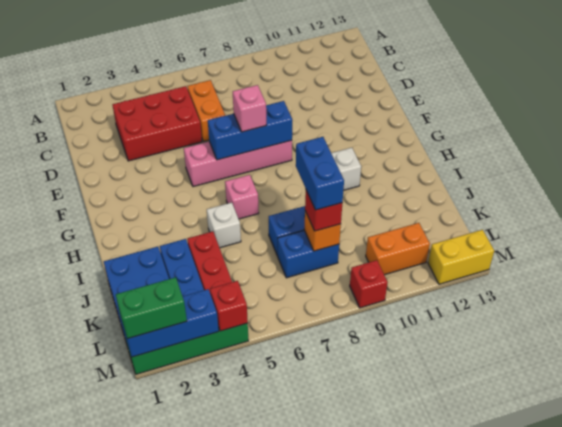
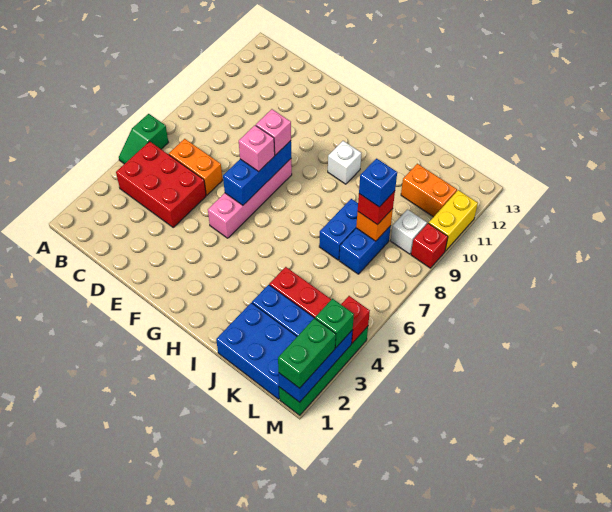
none -> green 1x2 slope [119,114,168,164]
red 2x3 brick [113,86,202,161] -> red 2x3 brick turned to [116,141,206,227]
pink 1x1 brick [225,175,259,219] -> pink 1x1 brick moved to [256,109,291,155]
white 1x1 brick [207,203,241,248] -> white 1x1 brick moved to [391,209,427,254]
blue 1x2 brick [296,137,344,210] -> blue 1x1 brick [359,159,397,207]
orange 1x2 brick [366,223,430,275] -> orange 1x2 brick turned to [401,164,457,217]
none -> green 1x1 brick [315,299,354,348]
yellow 1x2 brick [428,230,494,284] -> yellow 1x2 brick moved to [429,190,478,251]

